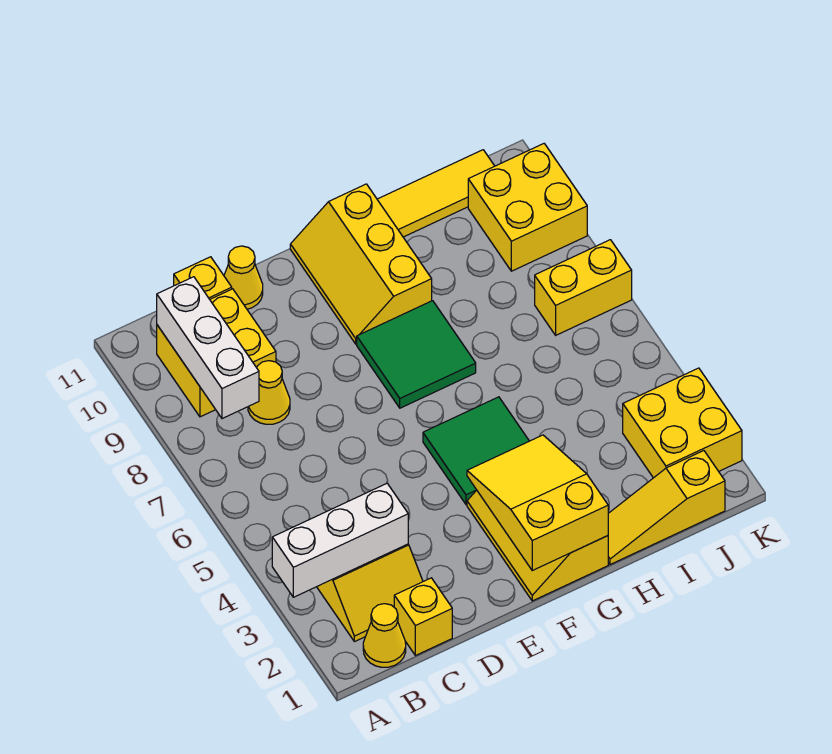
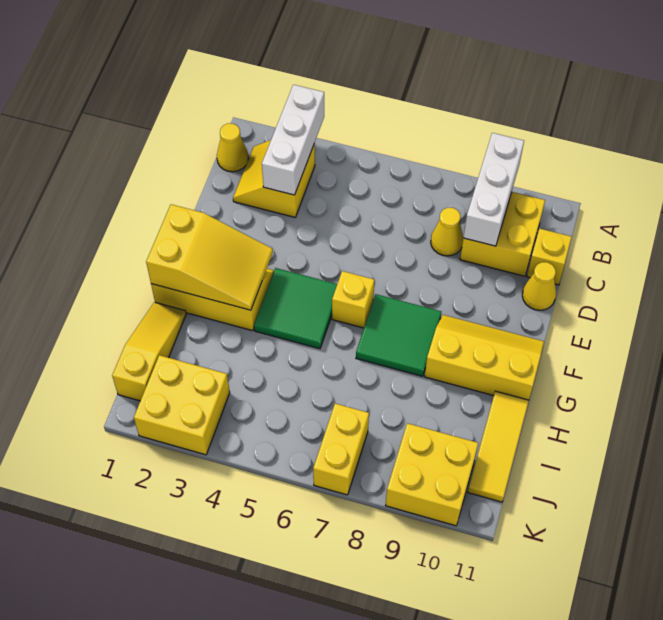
white 1x3 brick [157,277,259,419] -> white 1x3 brick turned to [463,133,524,246]
yellow 1x1 brick [394,578,452,656] -> yellow 1x1 brick moved to [332,271,374,328]

